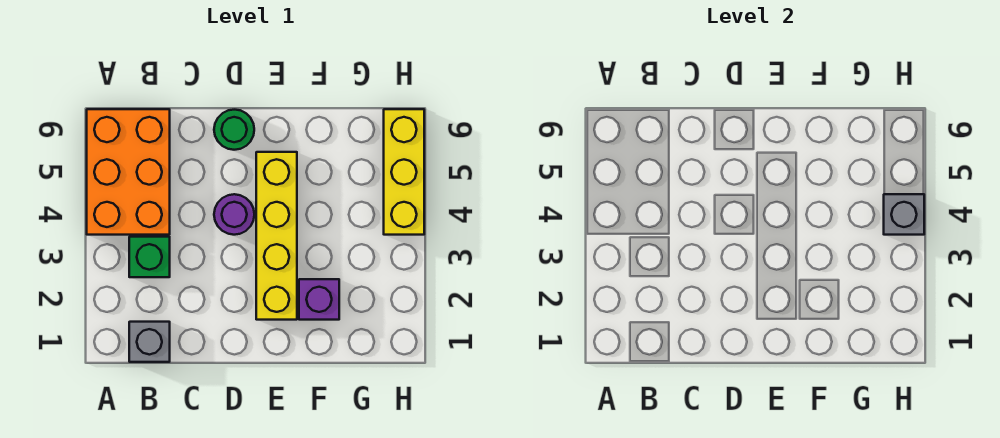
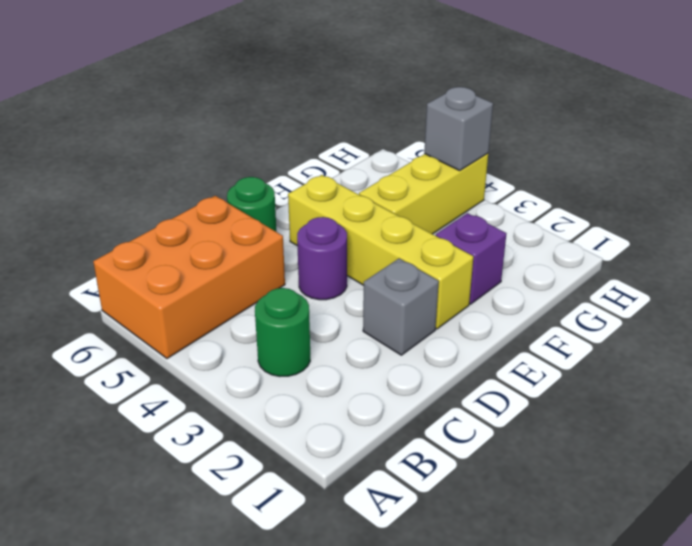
orange 2x3 brick [87,109,170,235] -> orange 2x3 brick turned to [93,196,285,359]
grey 1x1 brick [129,322,170,362] -> grey 1x1 brick moved to [363,259,439,355]
green 1x1 brick [129,237,170,277] -> green 1x1 round brick [255,288,310,376]
yellow 1x3 brick [384,109,424,235] -> yellow 1x3 brick turned to [359,153,488,234]

